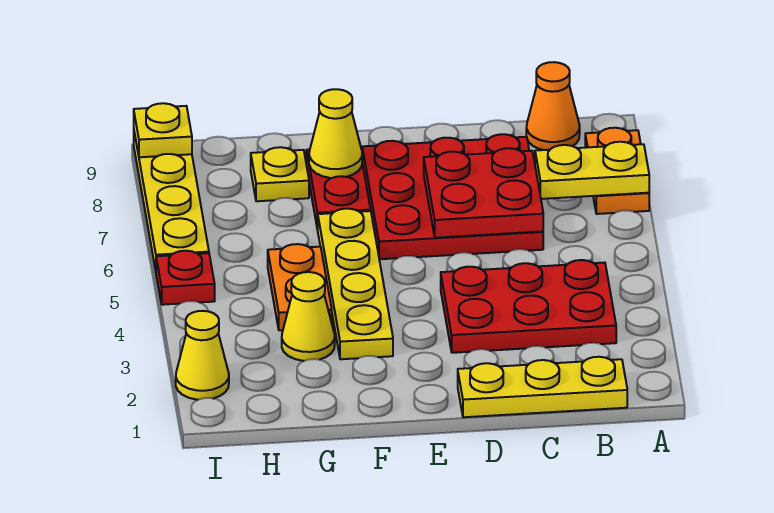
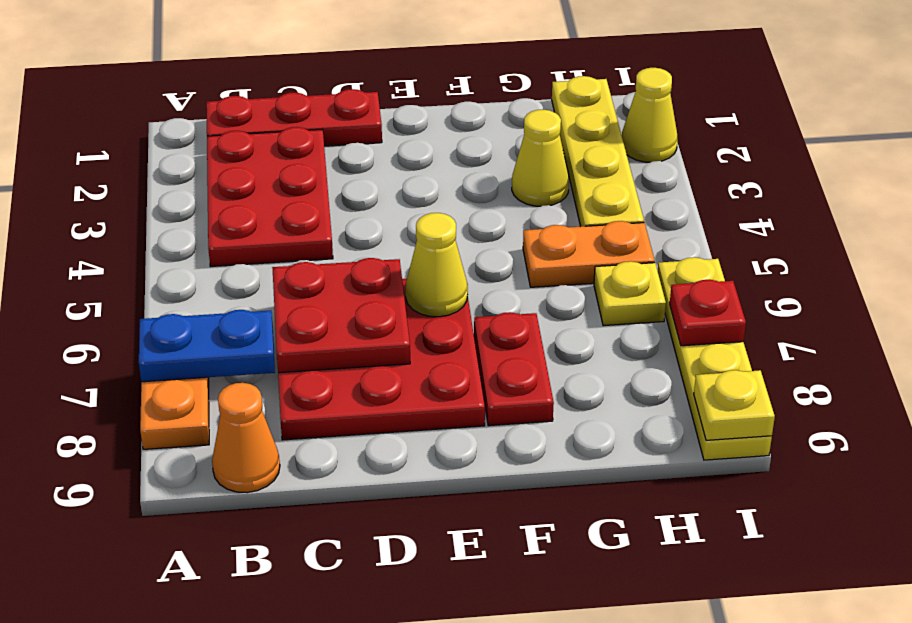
yellow 1x2 plate [535,142,649,199] -> blue 1x2 plate [139,310,275,382]
yellow 1x3 plate [458,357,627,417] -> red 1x3 plate [206,89,382,146]
red 2x3 plate [441,260,616,353] -> red 2x3 plate turned to [207,127,333,266]
yellow 1x4 plate [318,209,393,359] -> yellow 1x4 plate moved to [552,76,644,227]
yellow 1x1 cone [309,89,362,178] -> yellow 1x1 cone moved to [406,213,468,317]
orange 1x2 plate [268,244,332,330] -> orange 1x2 plate turned to [523,221,655,287]
yellow 1x1 plate [251,147,309,201] -> yellow 1x1 plate moved to [594,261,666,326]
red 1x1 plate [156,251,215,305] -> red 1x1 plate moved to [670,280,746,346]

